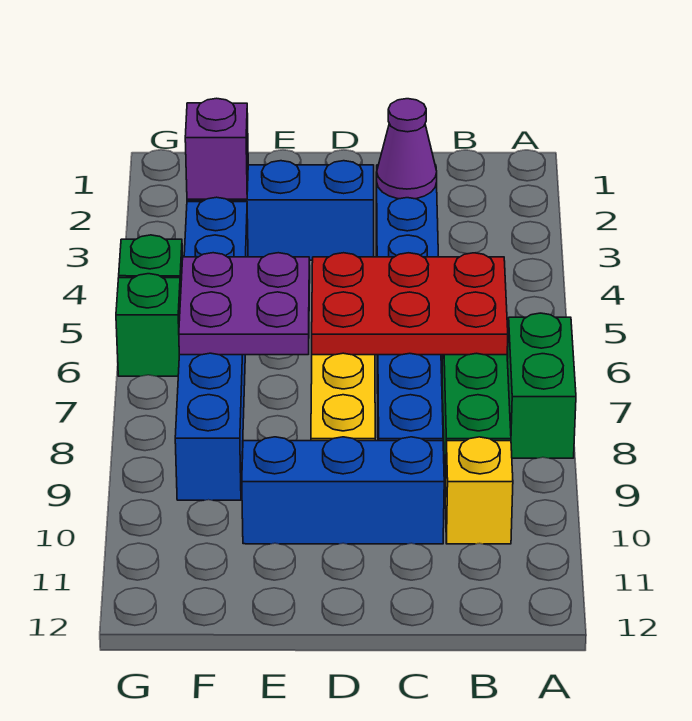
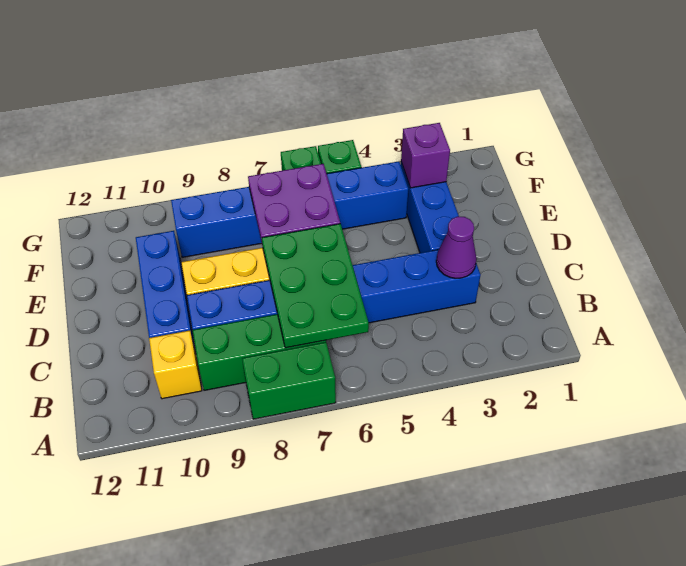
red 2x3 plate [312,253,508,355] -> green 2x3 plate [262,224,369,348]

